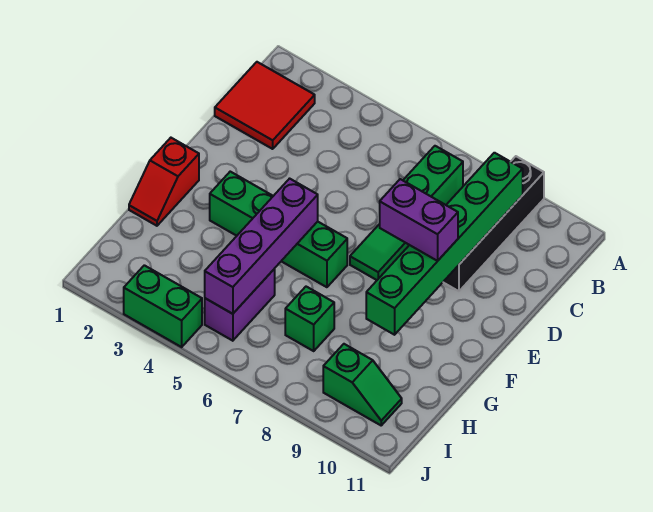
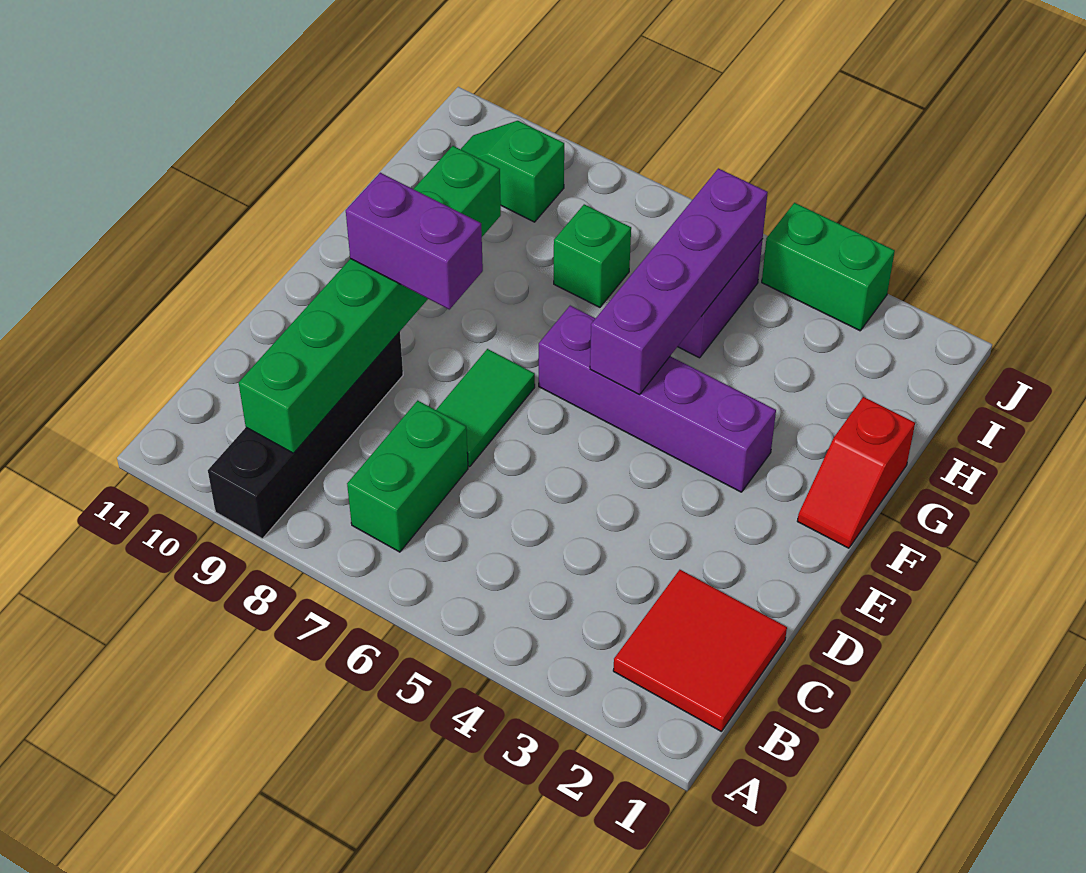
red 1x2 slope [129,138,199,226] -> red 1x2 slope turned to [797,397,915,548]
green 1x4 brick [210,172,347,287] -> purple 1x4 brick [539,306,776,492]

